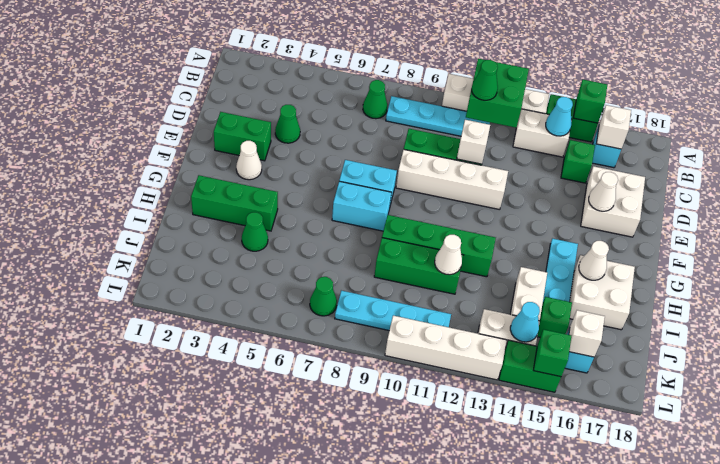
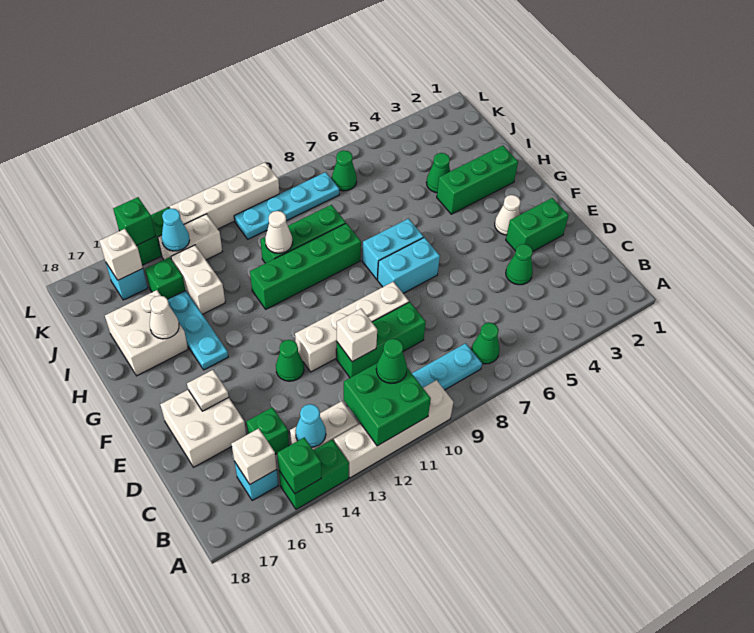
none -> green 1x1 cone [276,340,304,381]
white 1x1 cone [589,172,618,211] -> white 1x1 plate [187,370,229,411]

